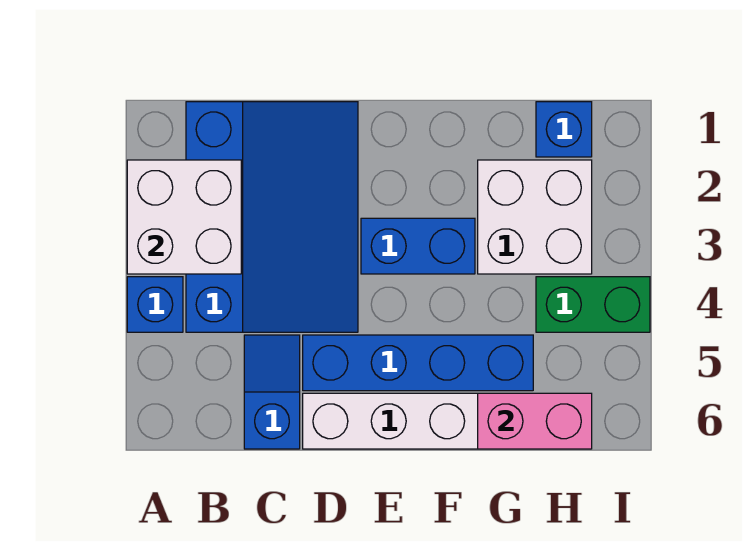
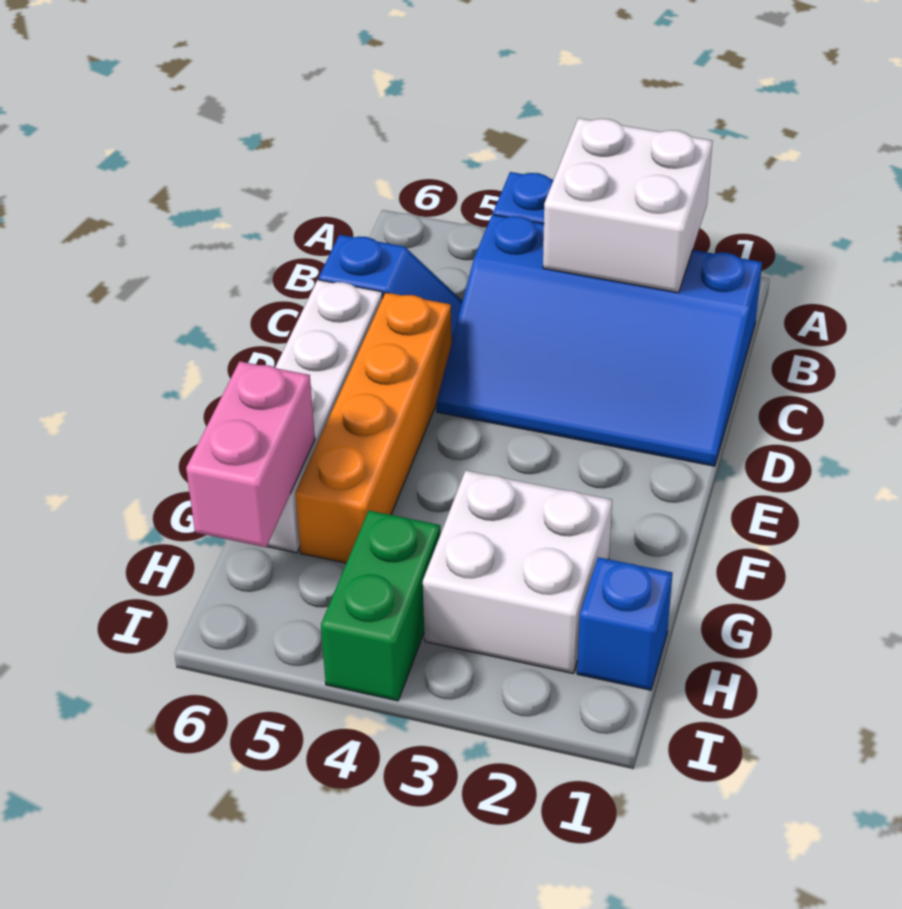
blue 1x4 brick [303,335,533,391] -> orange 1x4 brick [295,292,452,563]
blue 1x2 brick [361,218,475,274] -> none

